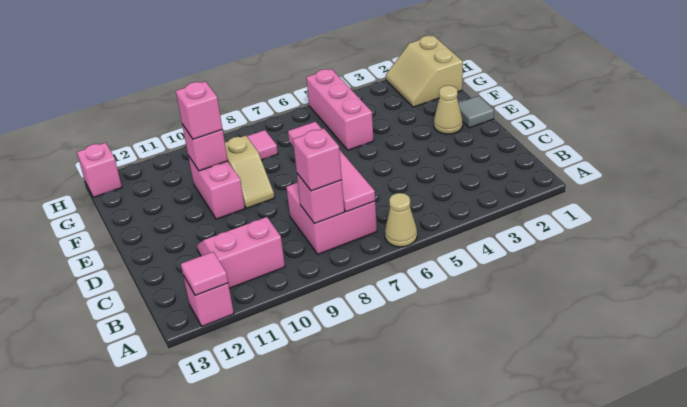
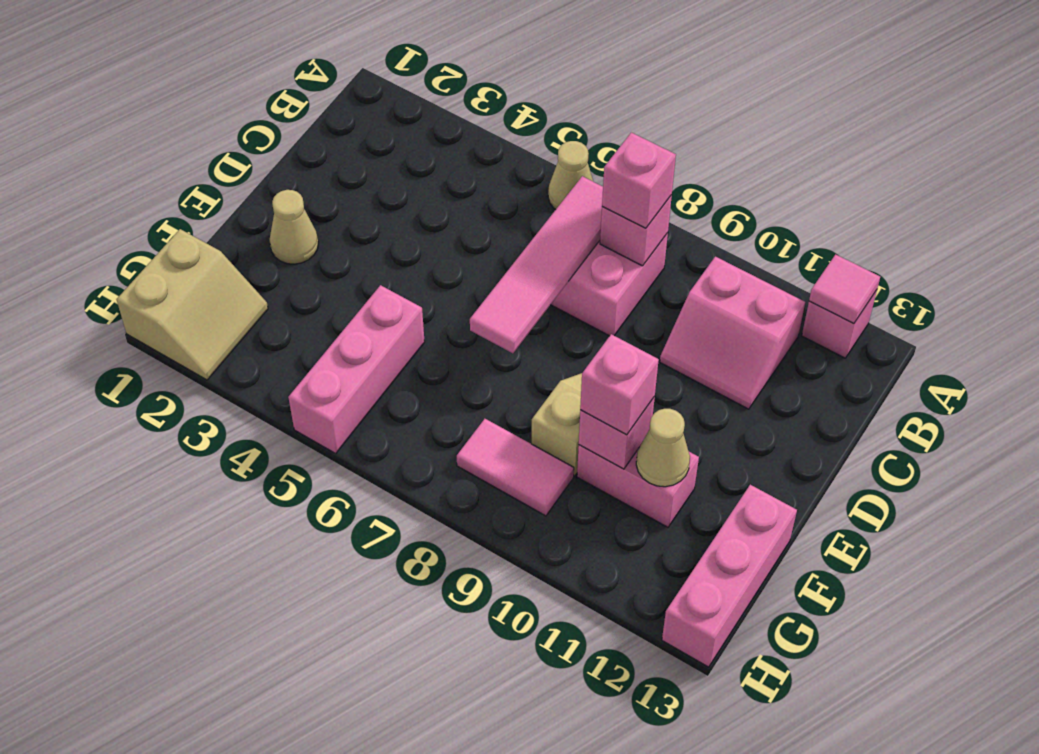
grey 1x1 tile [459,96,494,128] -> none
pink 1x2 brick [188,156,245,219] -> pink 1x2 brick turned to [577,445,699,527]
none -> tan 1x1 cone [636,409,690,487]
pink 1x1 brick [77,143,122,197] -> pink 1x3 brick [662,485,797,667]

